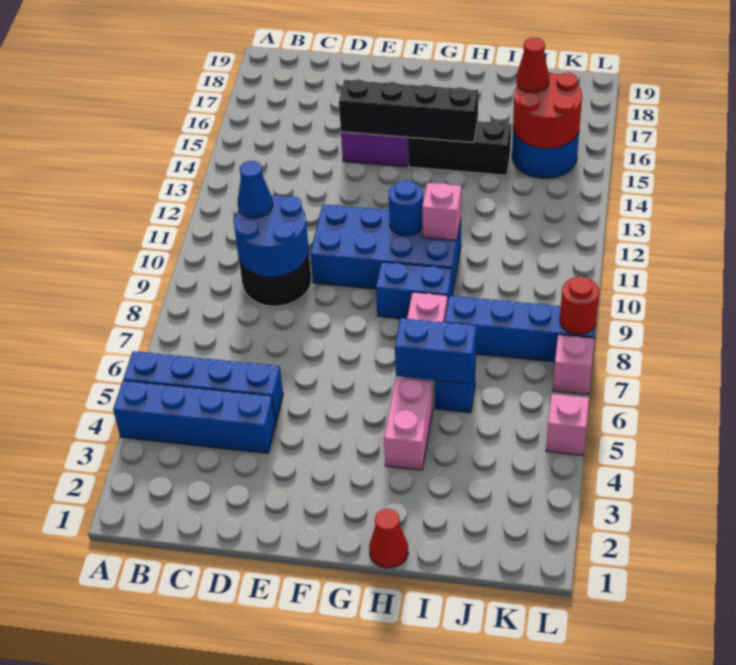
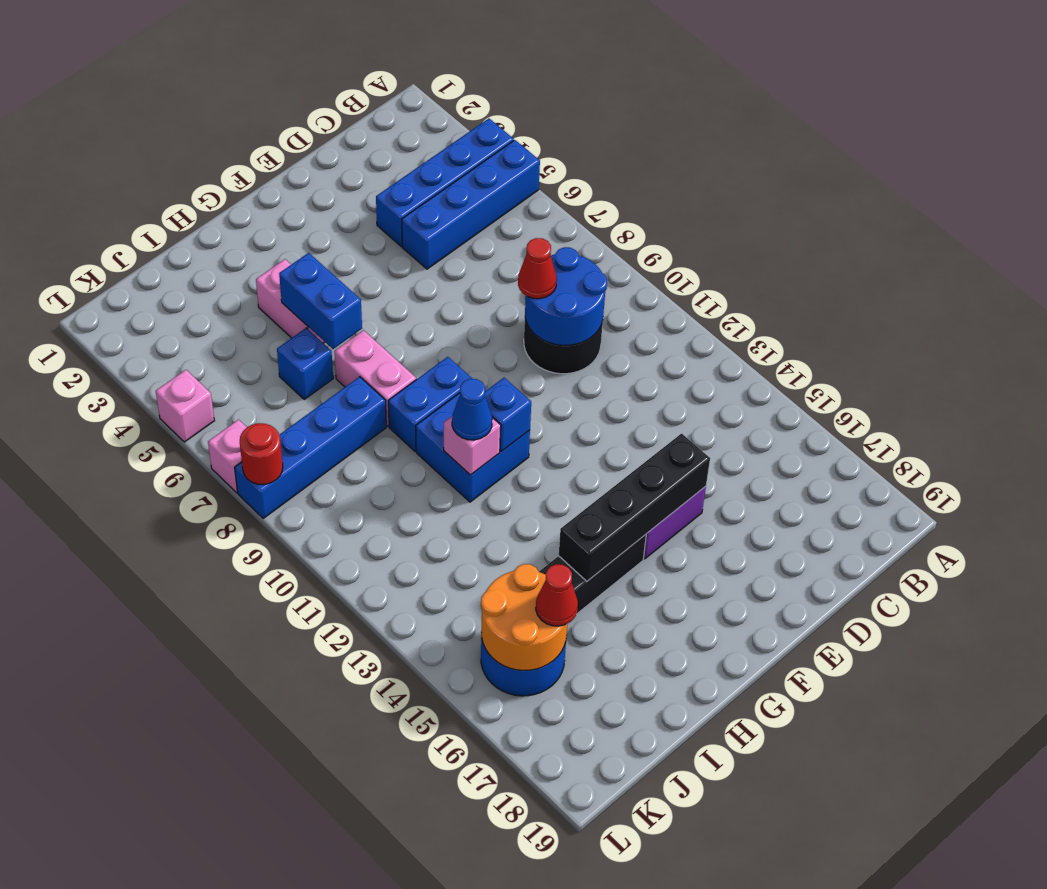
blue 1x1 cone [238,161,273,218] -> blue 1x1 cone moved to [452,379,492,440]
blue 2x4 brick [310,204,461,295] -> blue 2x2 brick [416,390,530,502]
blue 1x1 round brick [389,180,423,236] -> blue 1x1 brick [485,378,531,451]
red 1x1 cone [369,509,408,568] -> red 1x1 cone moved to [518,238,557,299]
blue 1x2 brick [395,318,476,384] -> blue 1x2 brick turned to [279,253,362,349]
red 2x2 round brick [513,73,582,148] -> orange 2x2 round brick [481,564,567,671]

